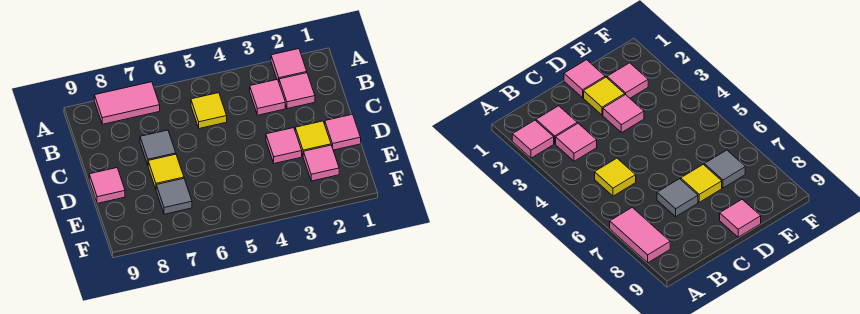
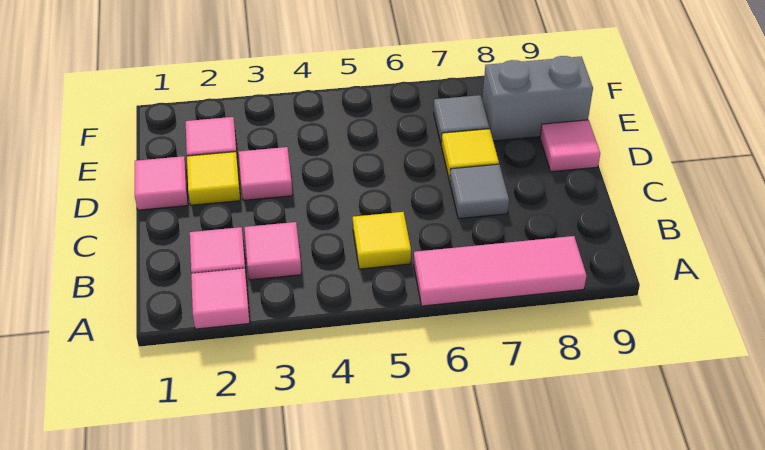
pink 1x2 tile [94,82,160,124] -> pink 1x3 tile [414,236,586,306]
none -> grey 1x2 brick [482,56,593,141]

